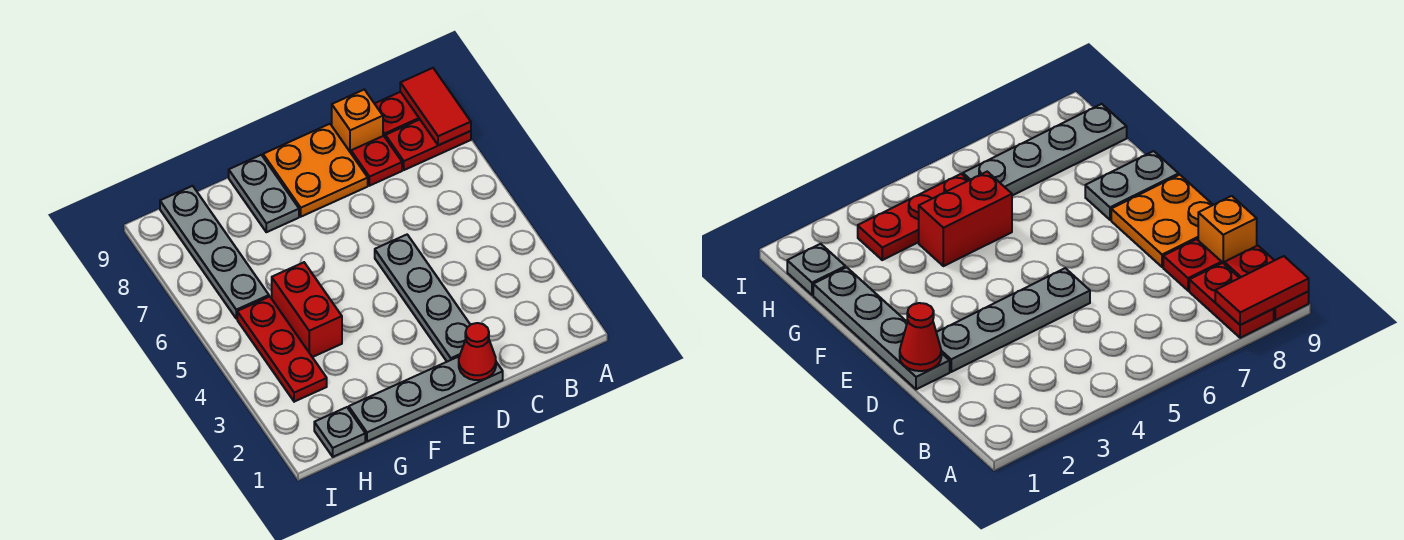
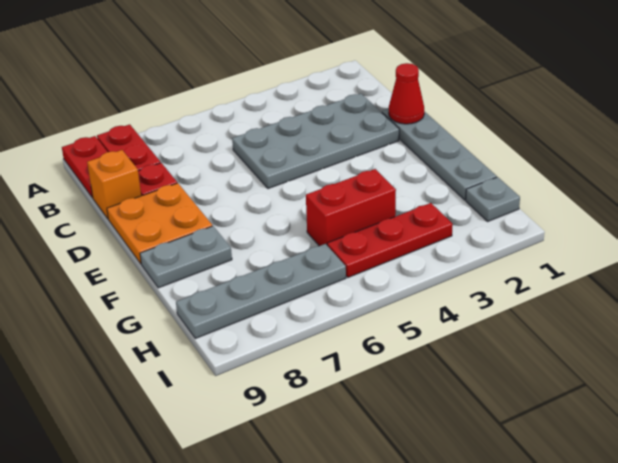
red 1x2 tile [400,68,471,145] -> none
grey 1x4 plate [375,235,470,362] -> grey 2x4 plate [232,94,399,189]

